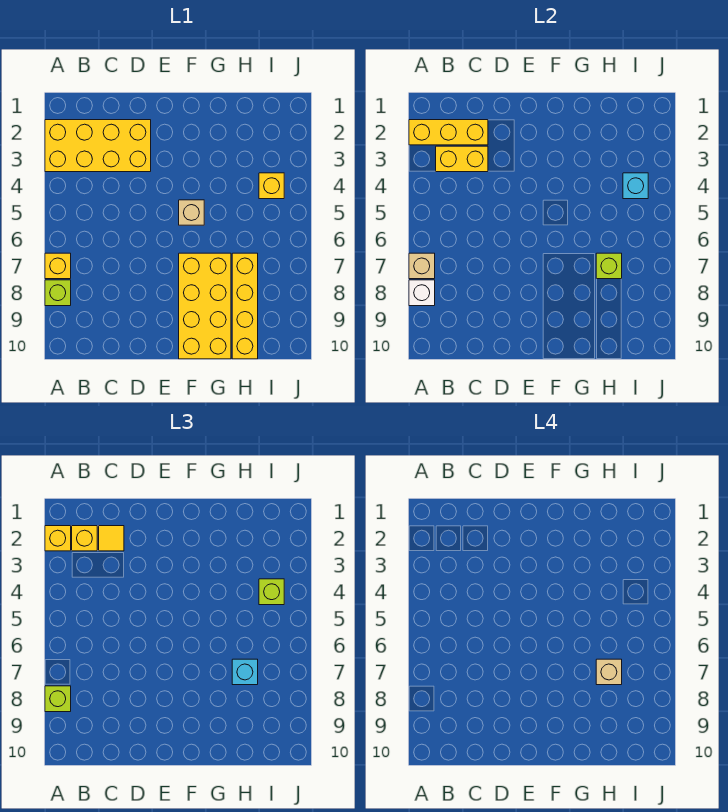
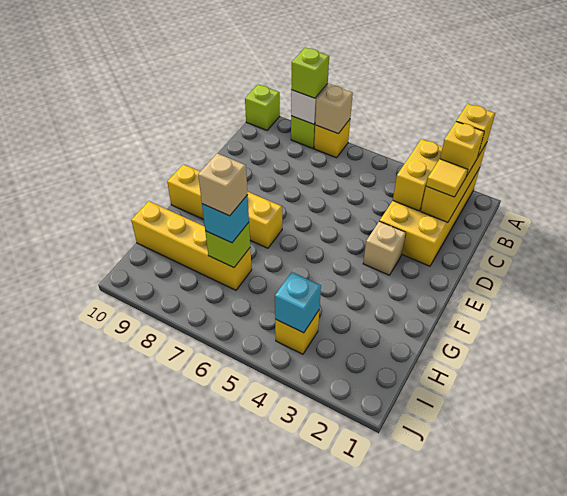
tan 1x1 brick [179,200,204,225] -> tan 1x1 brick moved to [363,221,406,275]
yellow 2x4 brick [179,253,231,359] -> yellow 1x4 brick [167,164,282,248]
lime 1x1 brick [259,579,284,605] -> lime 1x1 brick moved to [245,84,280,130]

